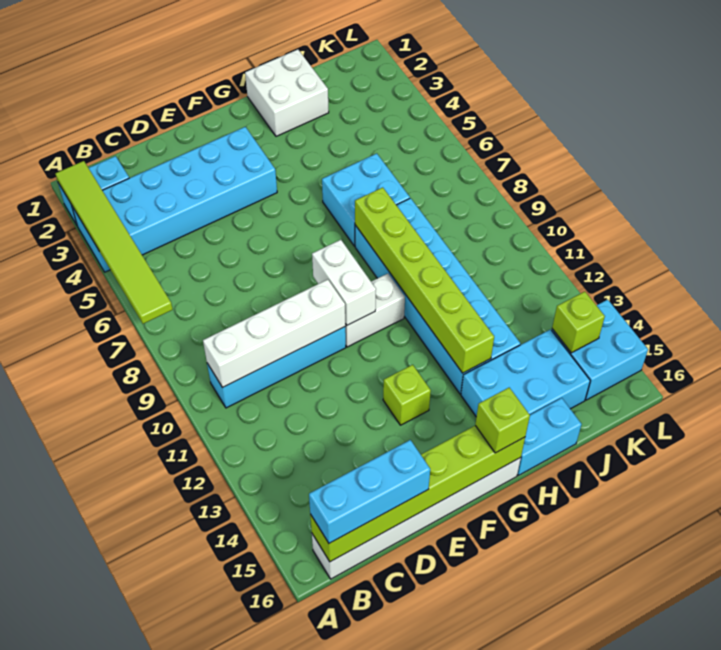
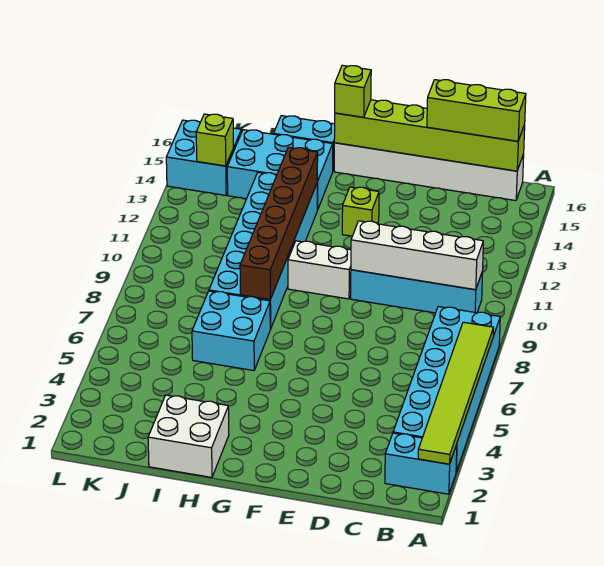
cyan 2x6 brick [72,127,277,272] -> cyan 2x6 brick turned to [393,307,500,472]
cyan 1x3 brick [309,440,430,543] -> lime 1x3 brick [427,80,526,141]
white 1x2 brick [312,240,376,325] -> none
lime 1x6 brick [355,187,494,373] -> brown 1x6 brick [240,147,318,300]

